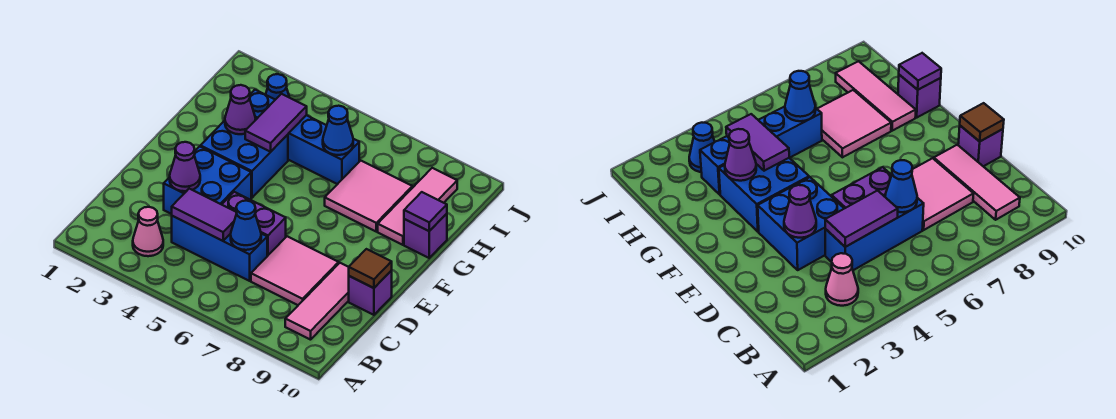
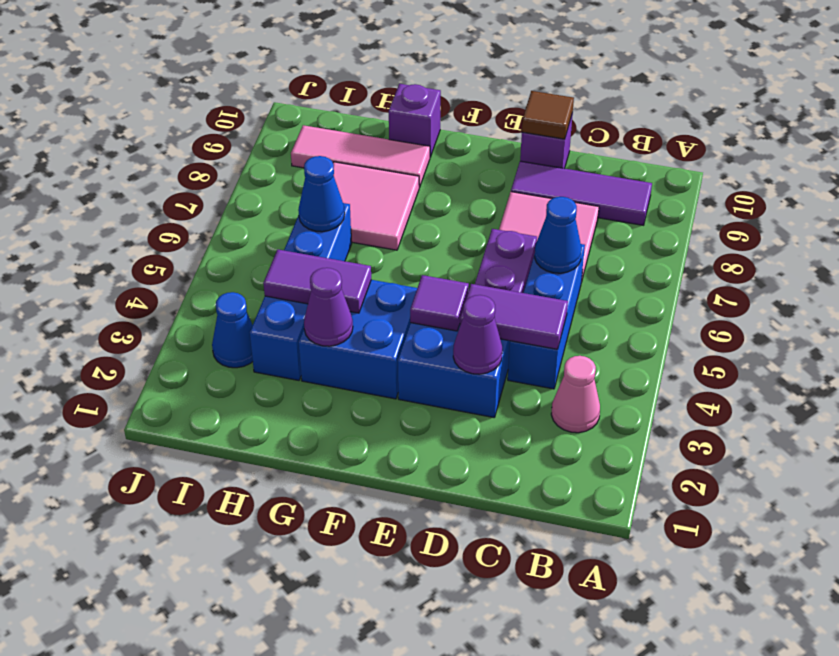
pink 1x3 tile [285,263,349,340] -> purple 1x3 tile [511,161,652,225]
purple 1x2 tile [172,189,237,241] -> purple 1x2 tile turned to [460,284,568,349]
purple 1x1 tile [404,192,447,231] -> purple 1x1 tile moved to [410,275,469,331]

